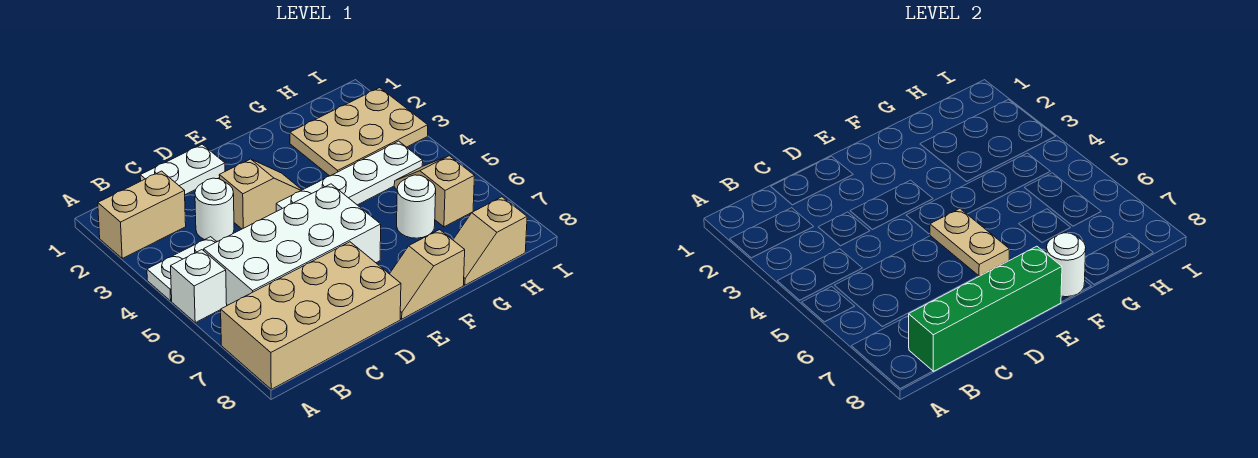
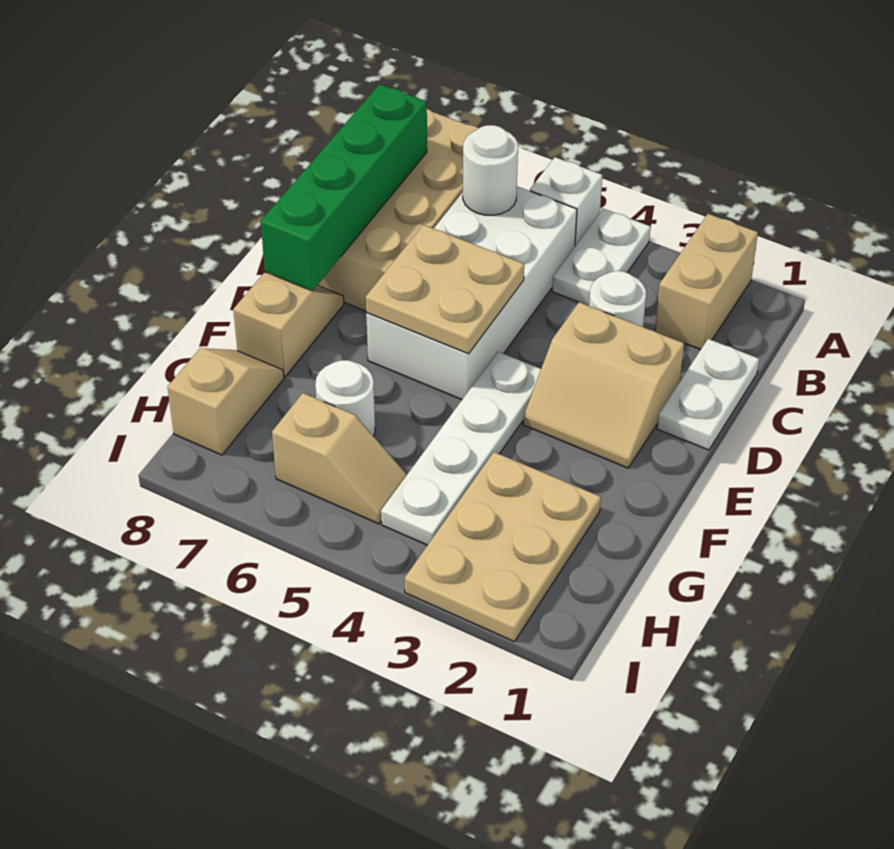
tan 1x2 slope [219,159,302,229] -> tan 2x2 slope [523,302,684,468]
tan 1x2 plate [930,209,1009,276] -> tan 2x2 plate [366,225,524,354]
white 1x1 round brick [1046,233,1086,297] -> white 1x1 round brick moved to [463,125,518,215]

